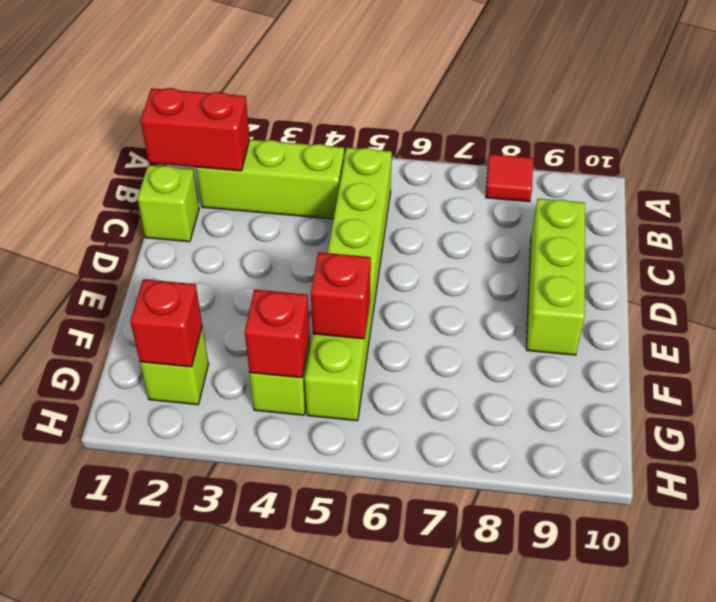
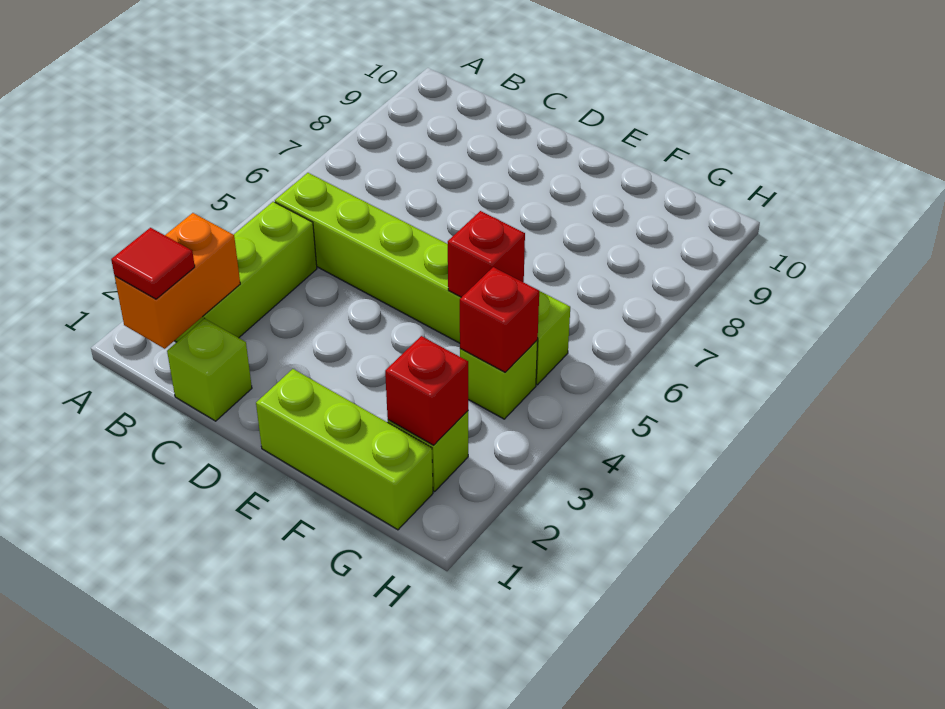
red 1x1 tile [486,154,533,202] -> red 1x1 tile moved to [111,228,195,299]
red 1x2 brick [141,88,250,171] -> orange 1x2 brick [115,213,240,349]
lime 1x3 brick [526,199,585,355] -> lime 1x3 brick moved to [256,369,433,530]

